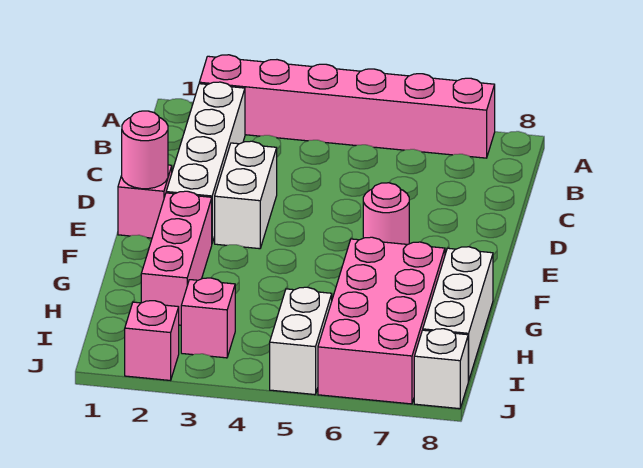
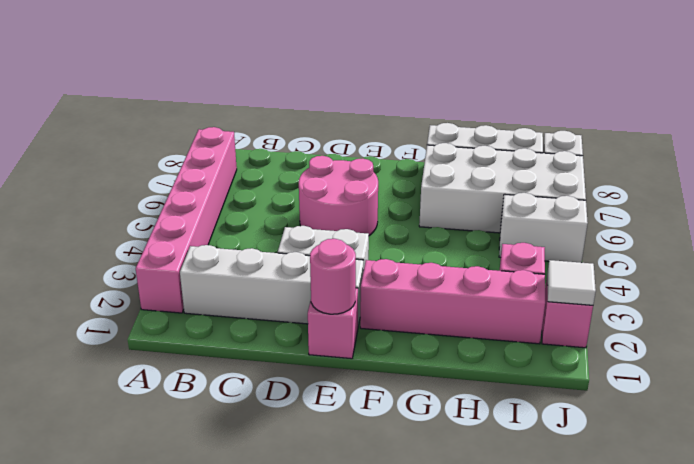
pink 1x1 round brick [363,183,409,244] -> pink 2x2 round brick [299,156,378,236]
pink 1x3 brick [141,191,212,325] -> pink 1x4 brick [360,259,545,344]
pink 2x4 brick [318,237,445,404] -> white 2x4 brick [419,143,586,233]
none -> white 1x1 tile [547,260,596,305]

